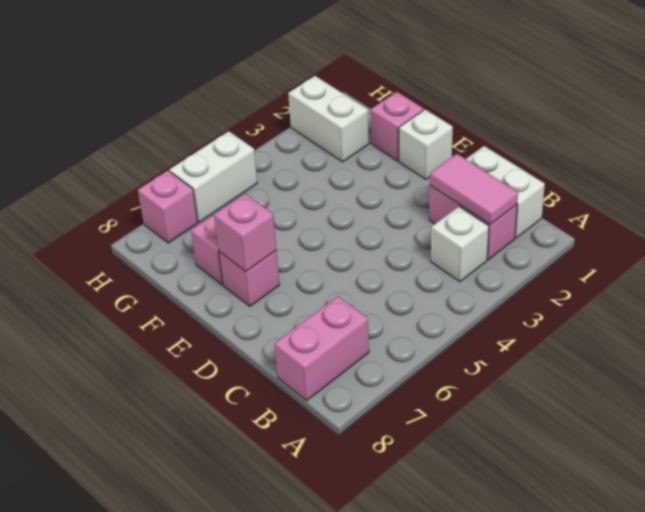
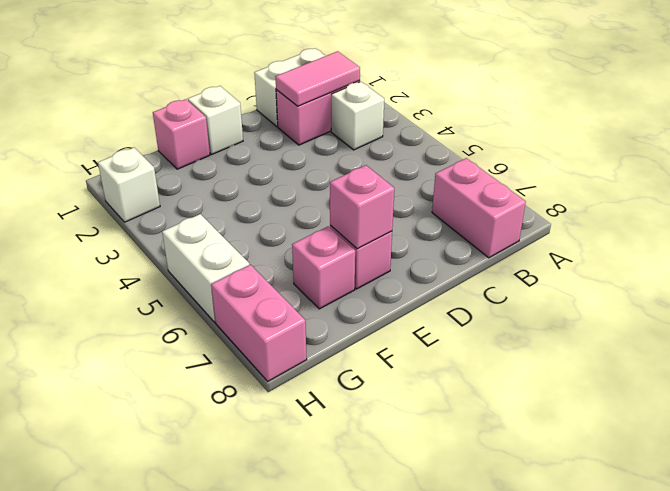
white 1x2 brick [288,76,369,162] -> white 1x1 brick [98,148,160,222]
pink 1x1 brick [138,170,198,243] -> pink 1x2 brick [211,265,307,381]

